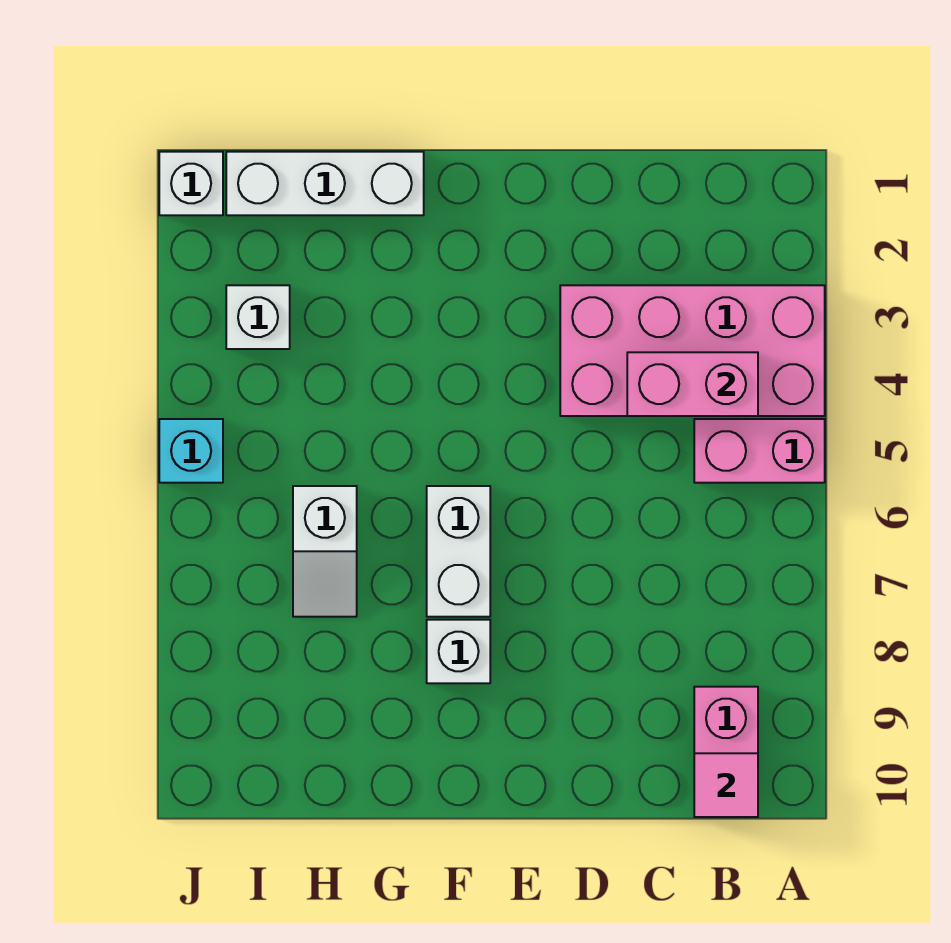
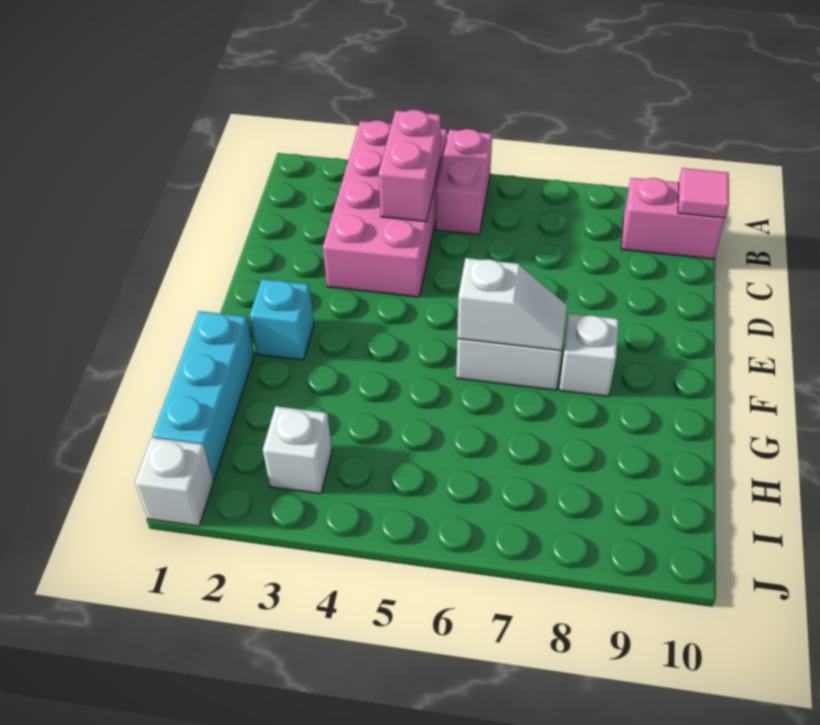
white 1x3 brick [226,152,424,215] -> cyan 1x3 brick [152,311,254,479]
white 1x2 slope [293,486,357,617] -> white 1x2 slope moved to [457,258,567,351]
cyan 1x1 brick [159,419,223,483] -> cyan 1x1 brick moved to [250,279,314,360]

